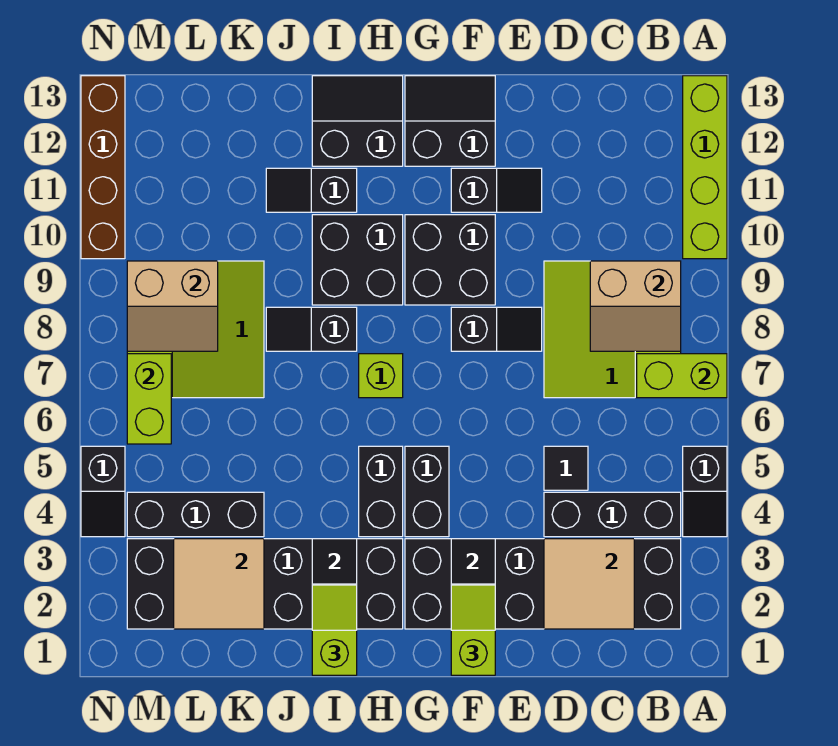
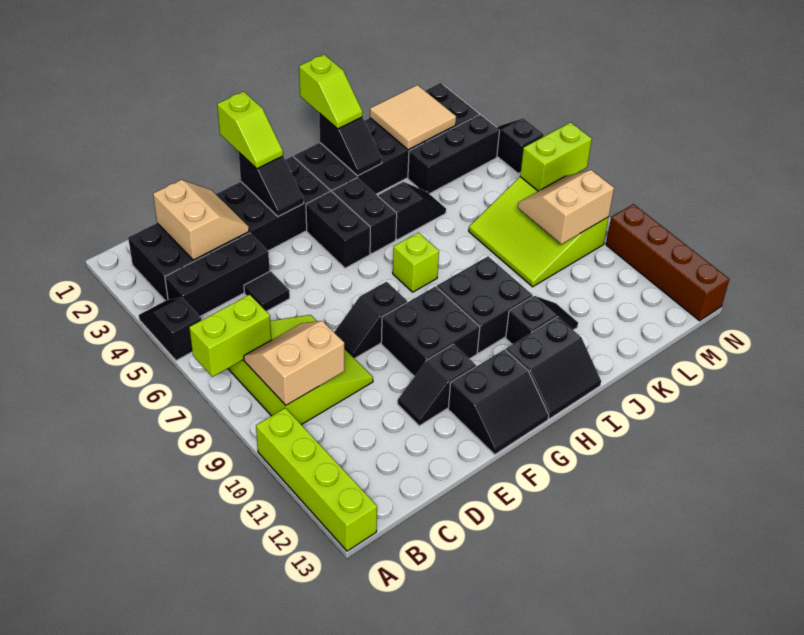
tan 2x2 tile [544,539,634,629] -> tan 2x2 slope [153,180,249,260]
black 1x2 slope [266,307,357,351] -> black 1x2 slope moved to [378,182,446,240]
lime 1x2 brick [127,354,171,444] -> lime 1x2 brick turned to [520,122,592,191]

